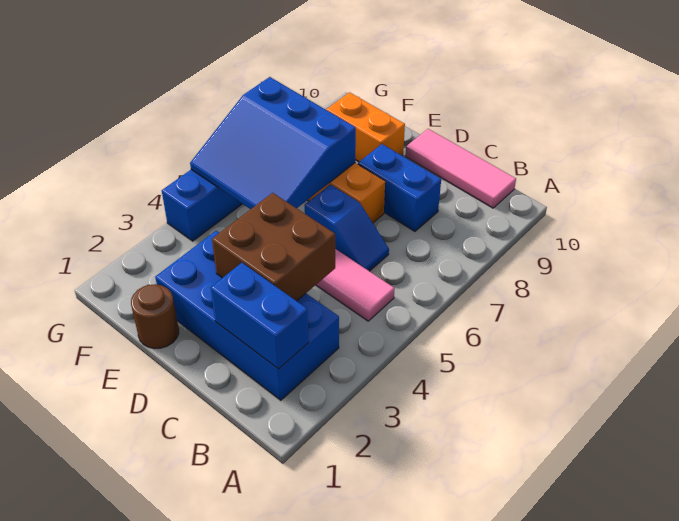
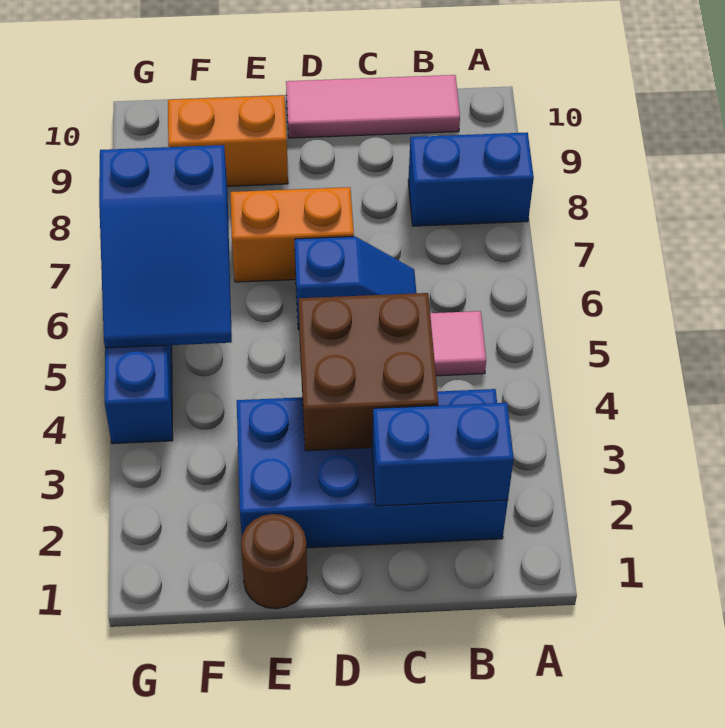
blue 1x2 brick [358,144,441,231] -> blue 1x2 brick moved to [408,132,534,226]
blue 3x3 slope [190,77,356,209] -> blue 2x3 slope [99,145,232,348]

